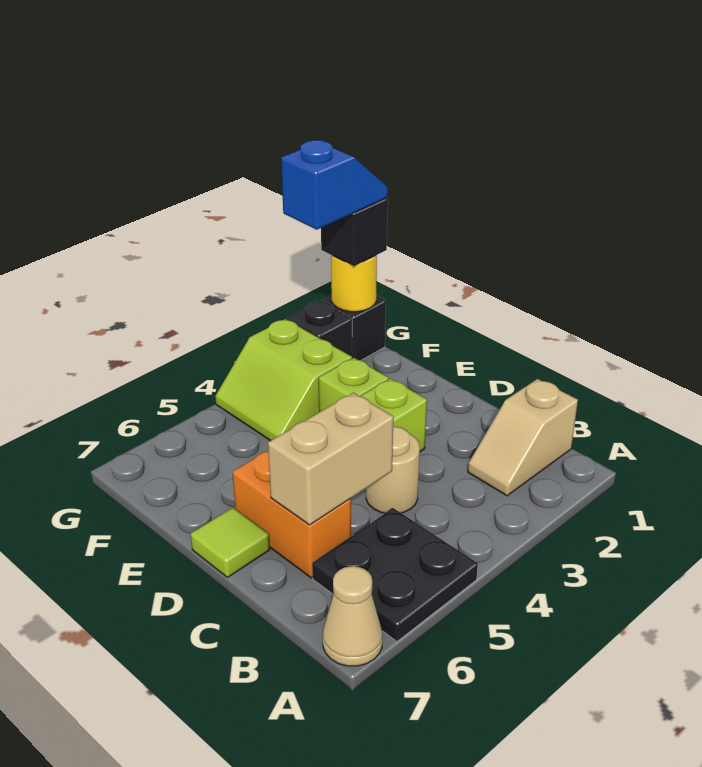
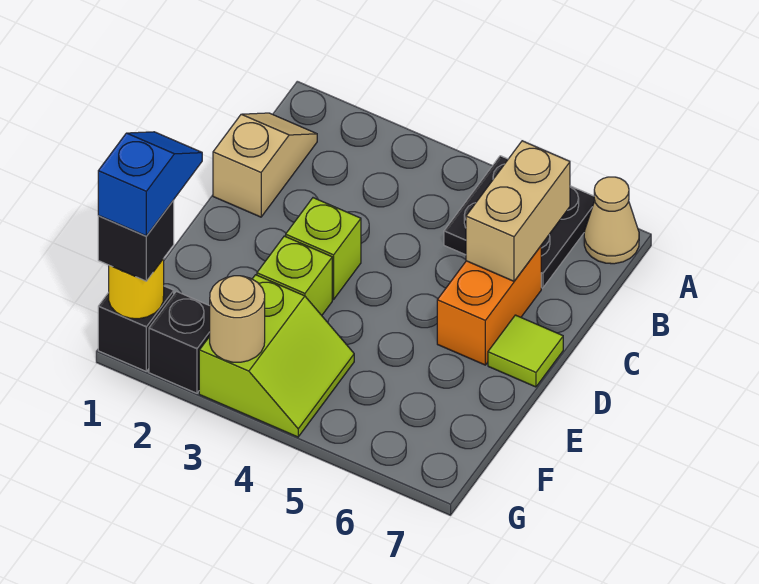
tan 1x2 slope [468,379,578,496] -> tan 1x2 slope turned to [213,113,317,217]
tan 1x1 round brick [366,427,420,513] -> tan 1x1 round brick moved to [210,276,265,362]
tan 1x2 brick [268,393,394,525] -> tan 1x2 brick turned to [466,141,570,281]
blue 1x2 slope [281,140,388,230] -> blue 1x2 slope turned to [98,132,202,236]

